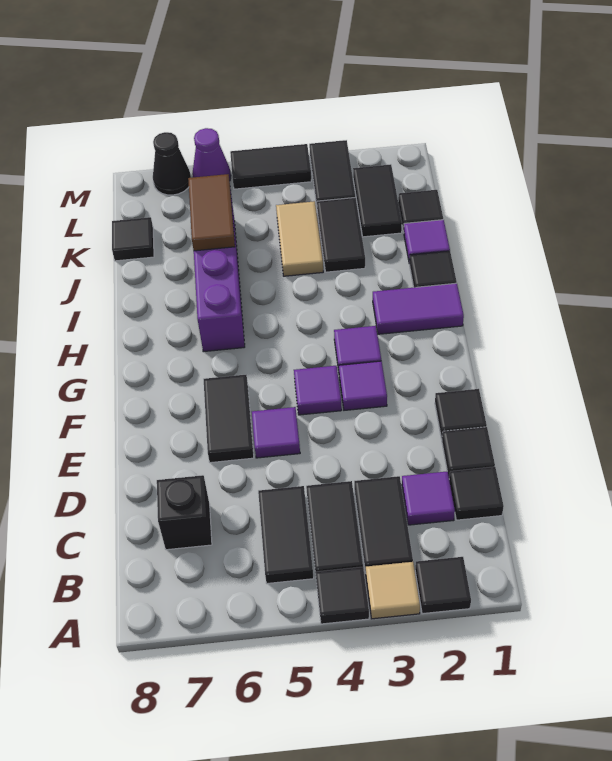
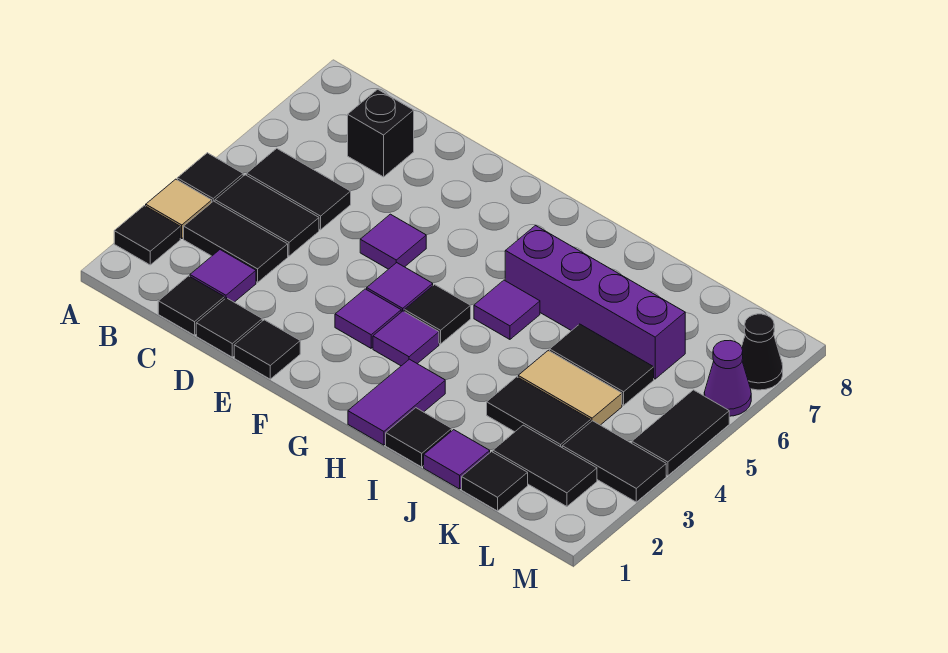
black 1x2 tile [204,375,254,463] -> black 1x2 tile moved to [550,324,654,405]
none -> purple 1x1 tile [474,280,540,339]
brown 1x2 tile [188,174,235,251] -> none
black 1x1 tile [112,217,154,261] -> black 1x1 tile moved to [405,285,471,344]

